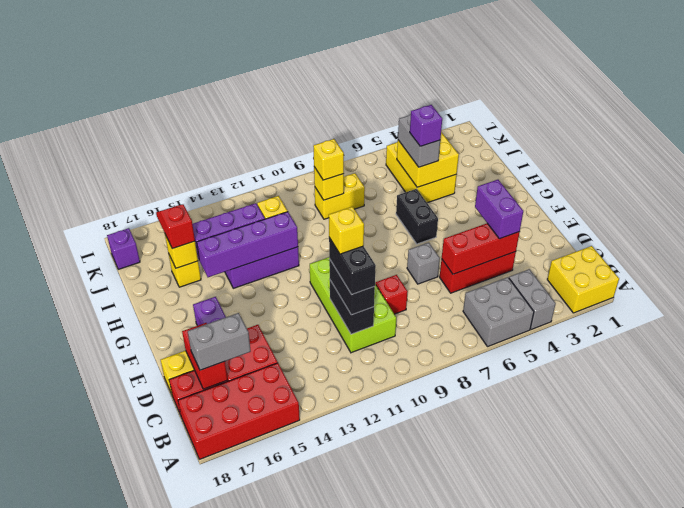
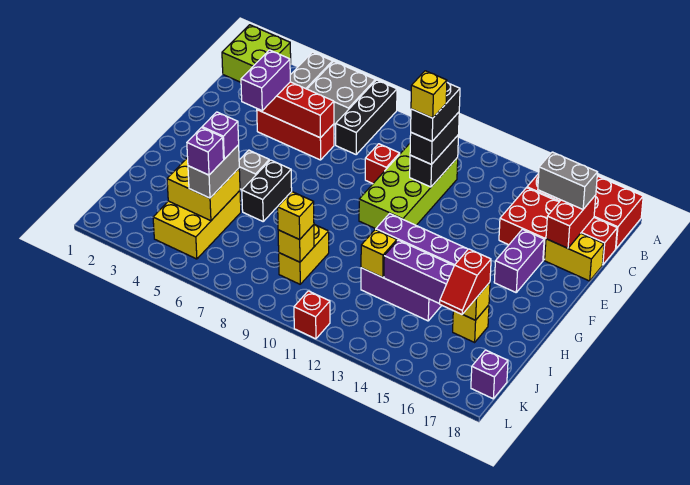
yellow 2x2 brick [547,246,619,313] -> lime 2x2 brick [222,25,291,82]
none -> black 1x3 brick [336,80,397,154]
grey 1x1 brick [407,243,440,284] -> grey 1x1 brick moved to [239,150,269,190]
none -> purple 1x1 brick [187,128,224,175]
yellow 1x2 brick [315,173,365,219] -> yellow 1x2 brick turned to [279,225,329,284]
none -> red 1x1 brick [294,291,330,339]

